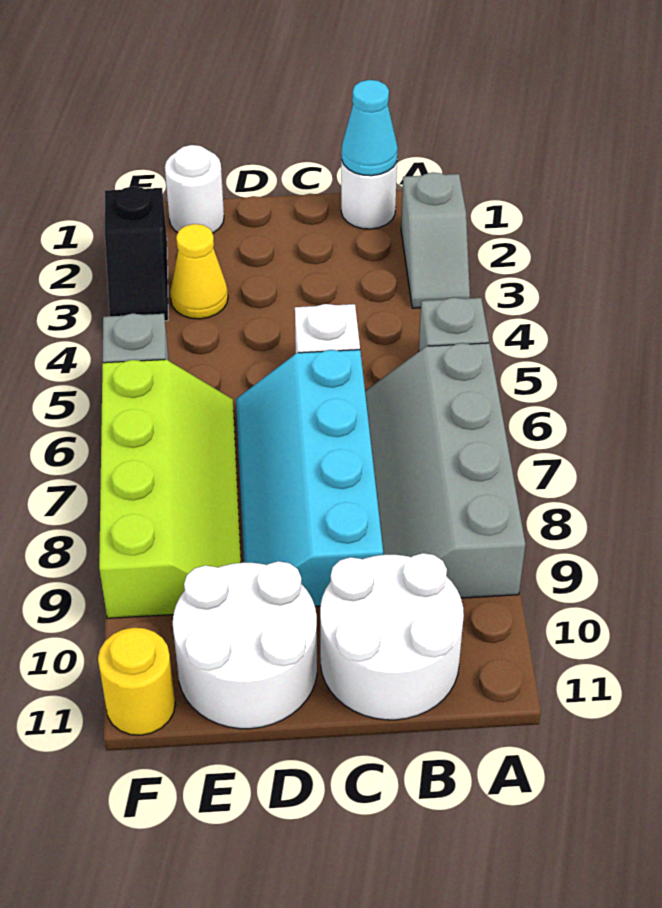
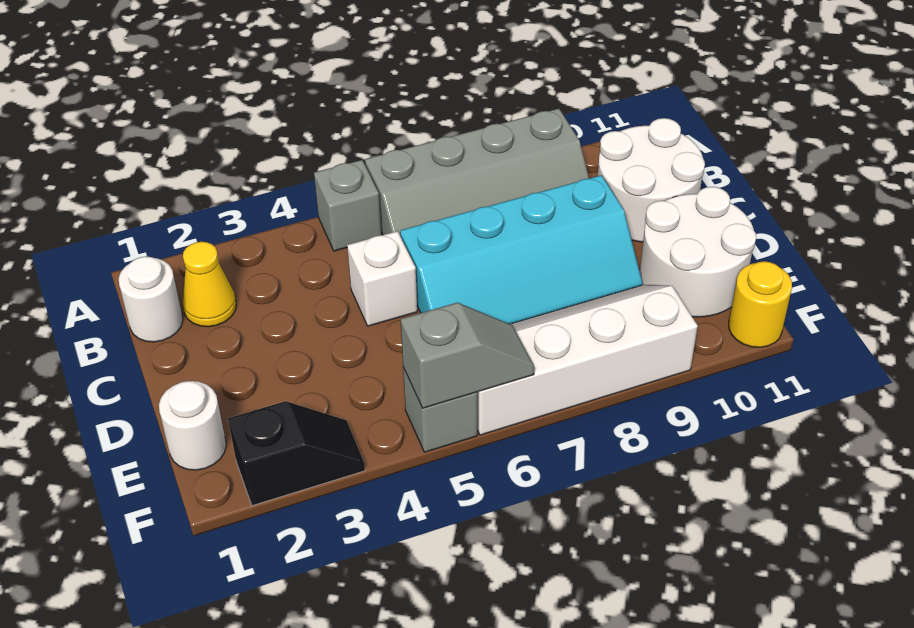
grey 1x2 slope [401,172,470,308] -> grey 1x2 slope moved to [401,303,534,408]
cyan 1x1 cone [342,80,398,176] -> none
yellow 1x1 cone [170,224,228,319] -> yellow 1x1 cone moved to [182,242,236,327]
lime 2x4 slope [99,359,241,618] -> white 2x4 slope [477,285,698,435]

